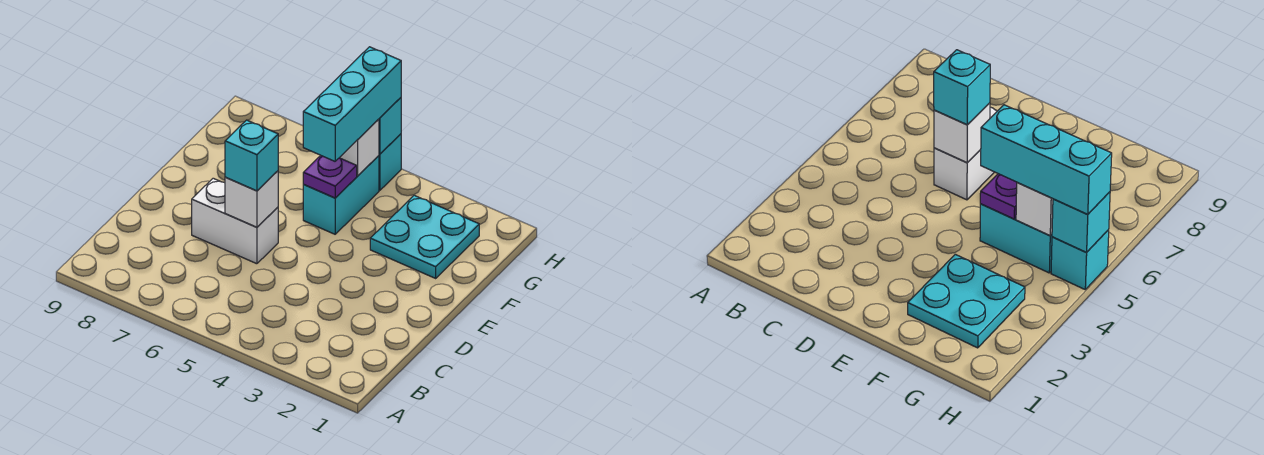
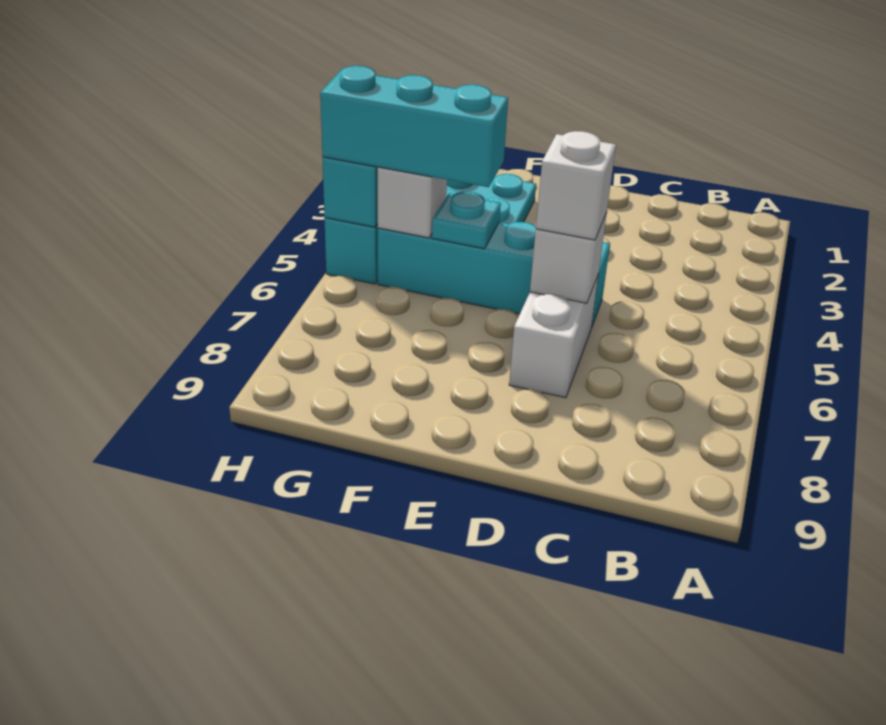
cyan 1x1 brick [225,120,278,191] -> white 1x1 brick [536,131,616,240]
cyan 1x2 brick [303,156,379,234] -> cyan 1x4 brick [378,222,610,328]
purple 1x1 plate [303,156,357,198] -> cyan 1x1 plate [432,192,501,249]

